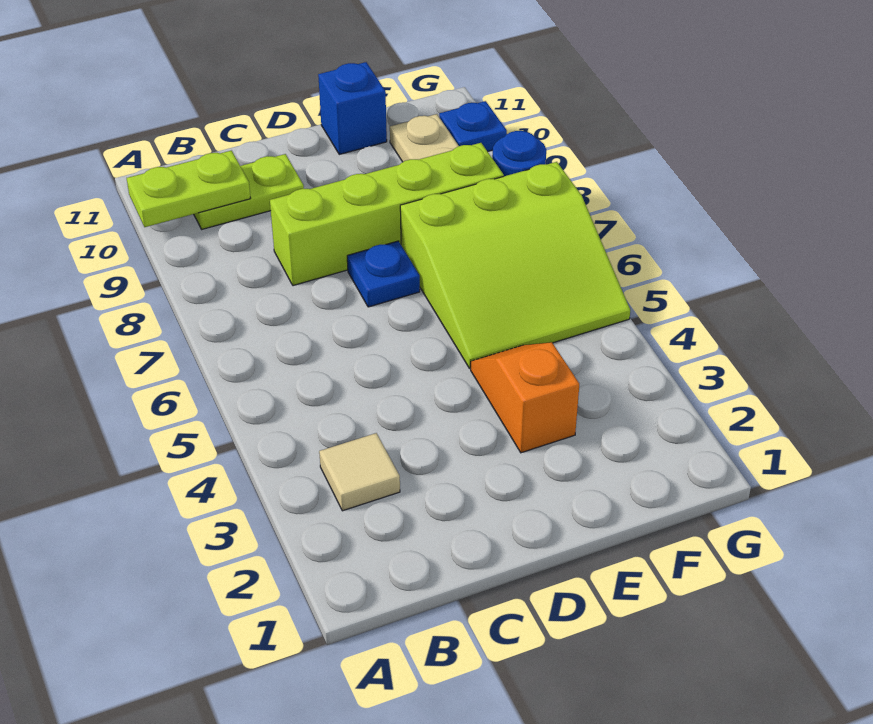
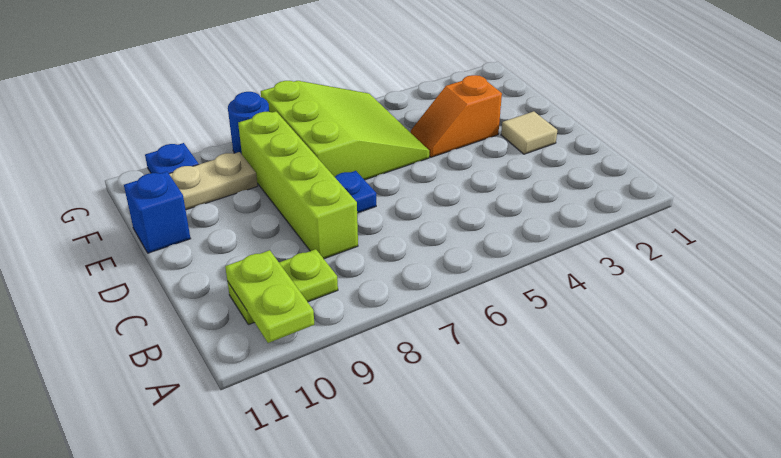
tan 1x1 tile [319,433,400,511] -> tan 1x1 tile moved to [501,111,557,154]
lime 1x2 plate [194,154,304,229] -> lime 1x2 plate turned to [227,249,338,325]

